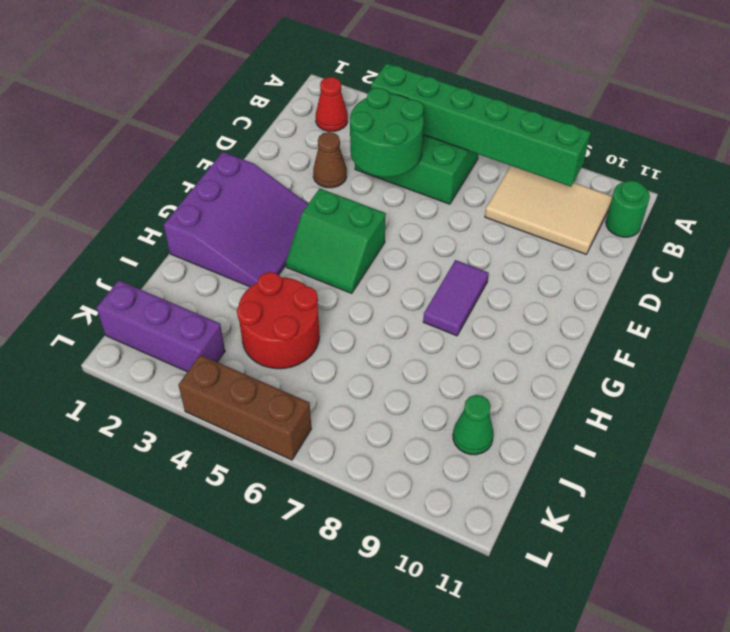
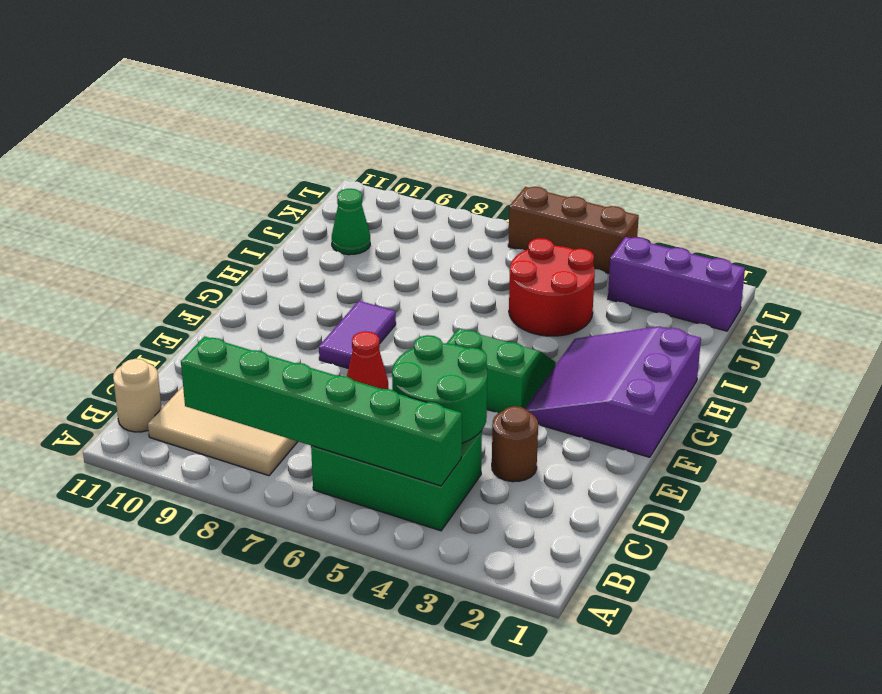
red 1x1 cone [316,77,348,132] -> red 1x1 cone moved to [347,331,388,389]
green 1x1 round brick [606,181,650,237] -> tan 1x1 round brick [113,359,162,432]
brown 1x1 cone [313,132,347,188] -> brown 1x1 round brick [492,406,538,482]

